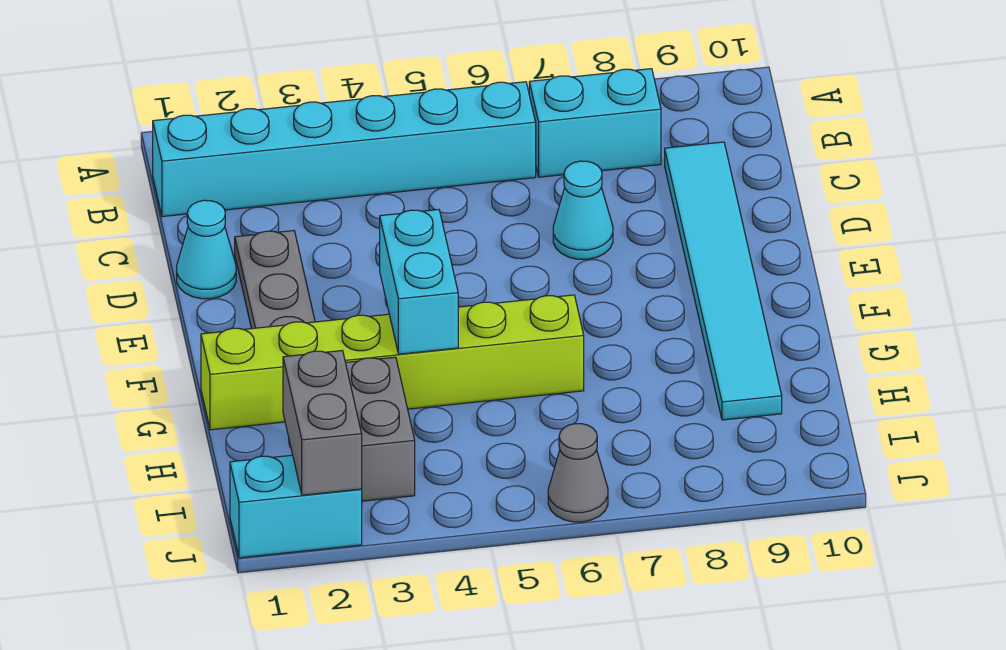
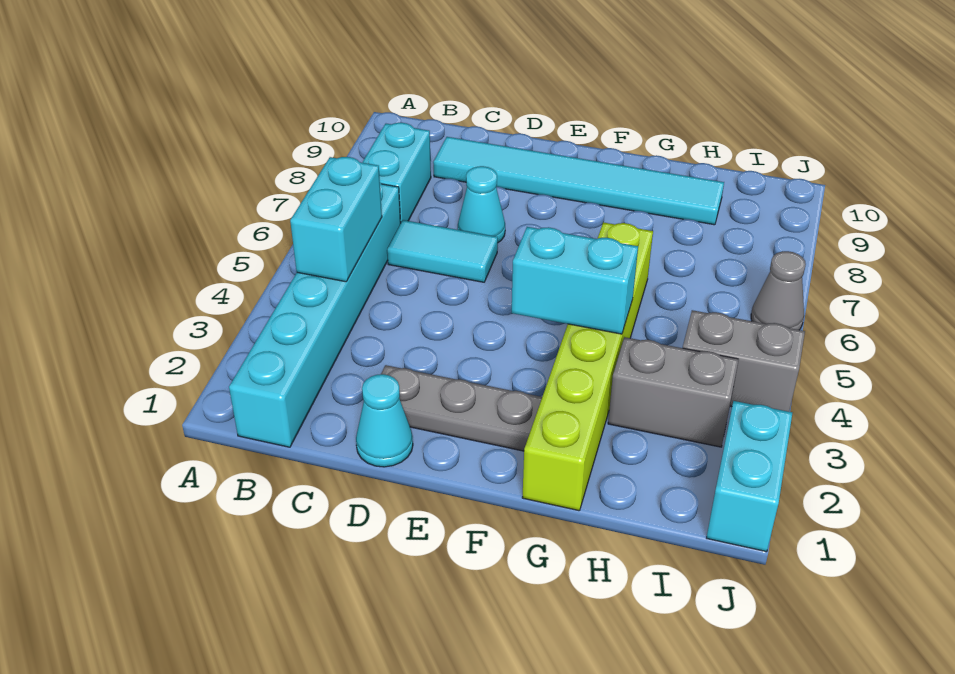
none -> cyan 1x2 brick [290,157,382,282]
none -> cyan 1x2 tile [387,220,498,282]
grey 1x2 brick [283,351,362,495] -> grey 1x2 brick moved to [683,310,805,412]

